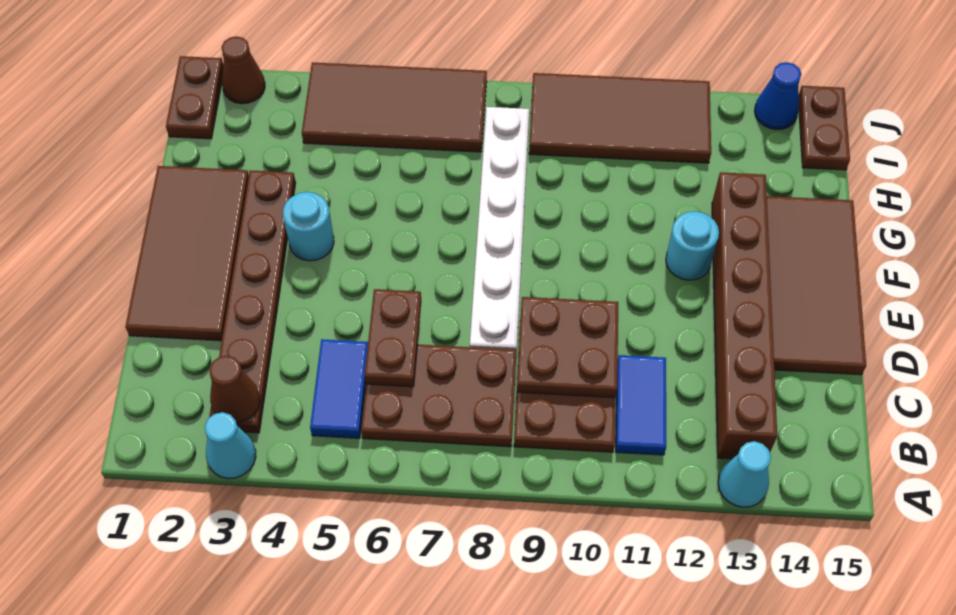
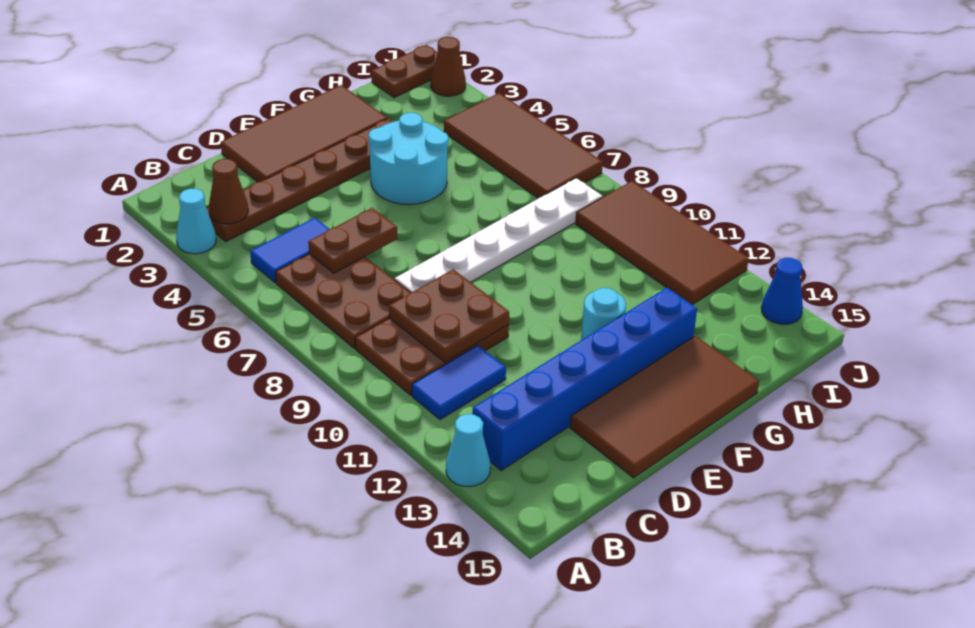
brown 1x6 brick [712,172,777,459] -> blue 1x6 brick [472,288,697,470]
cyan 1x1 round brick [283,192,334,261] -> cyan 2x2 round brick [369,113,449,204]
brown 1x2 plate [799,86,850,170] -> none

